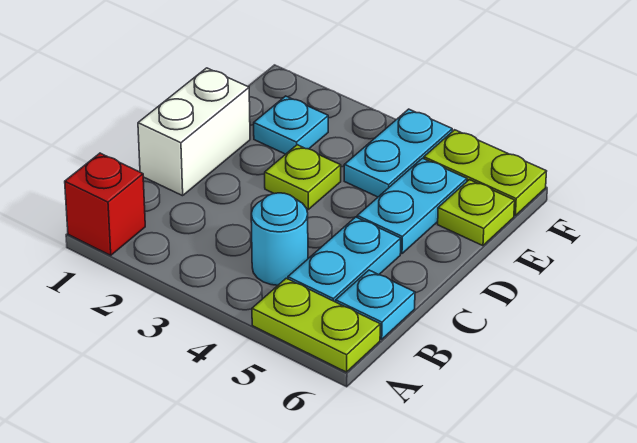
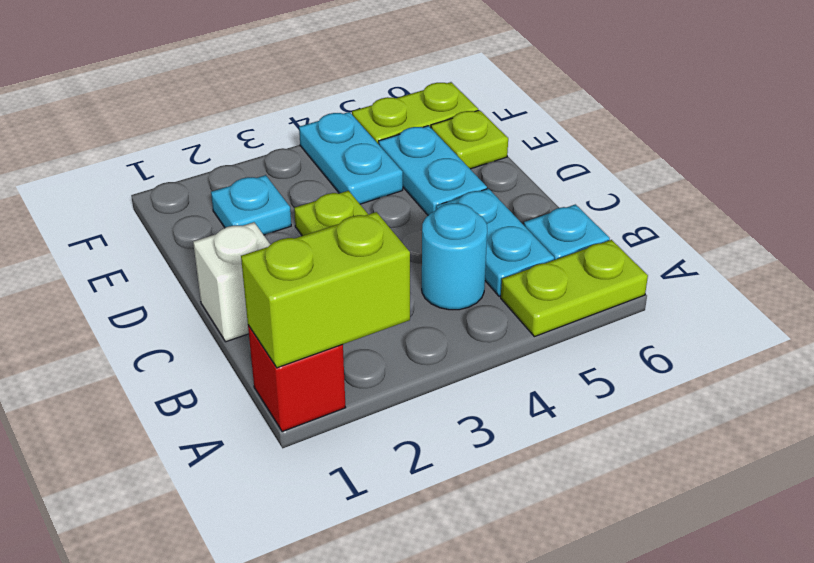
none -> lime 1x2 brick [241,212,410,368]
white 1x2 brick [138,68,250,196] -> white 1x1 brick [193,222,270,342]

